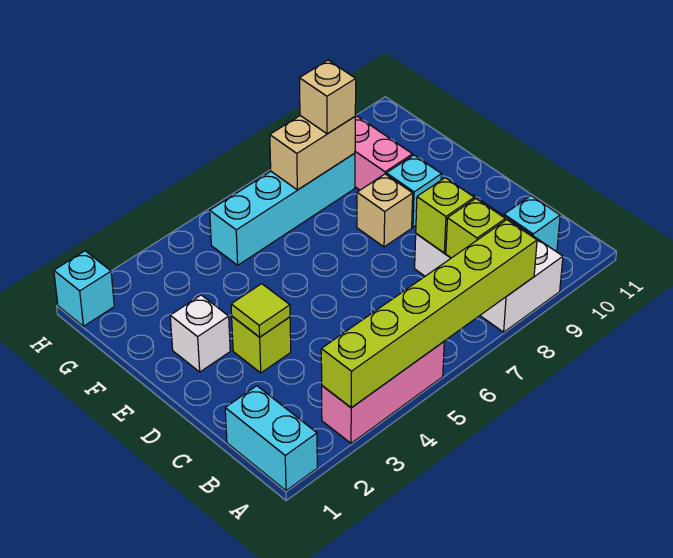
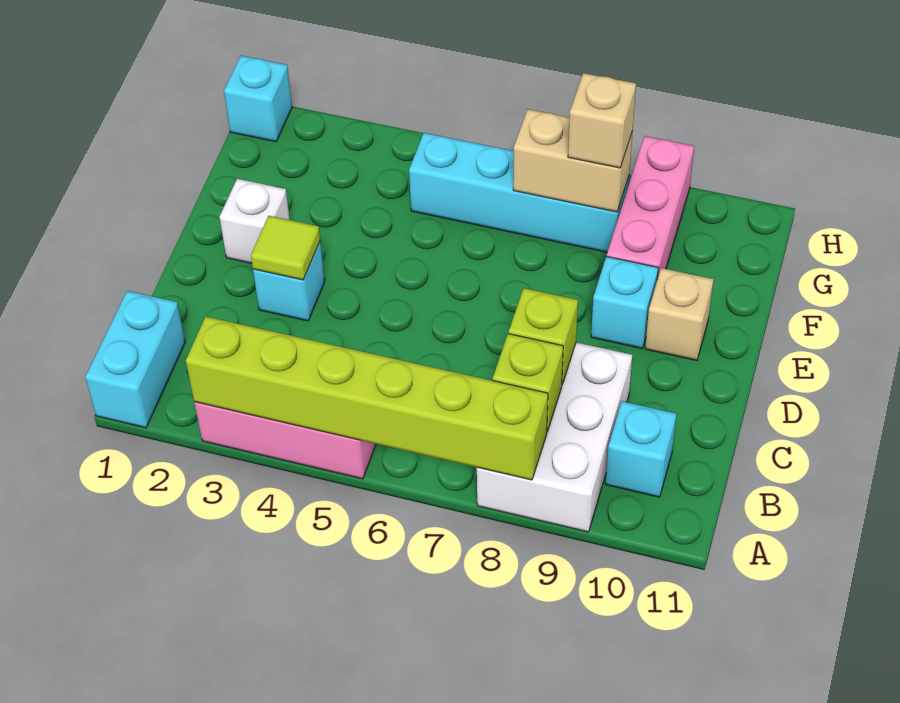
lime 1x1 brick [232,316,291,373] -> cyan 1x1 brick [253,242,325,321]
tan 1x1 brick [357,174,413,247] -> tan 1x1 brick moved to [645,268,714,360]

